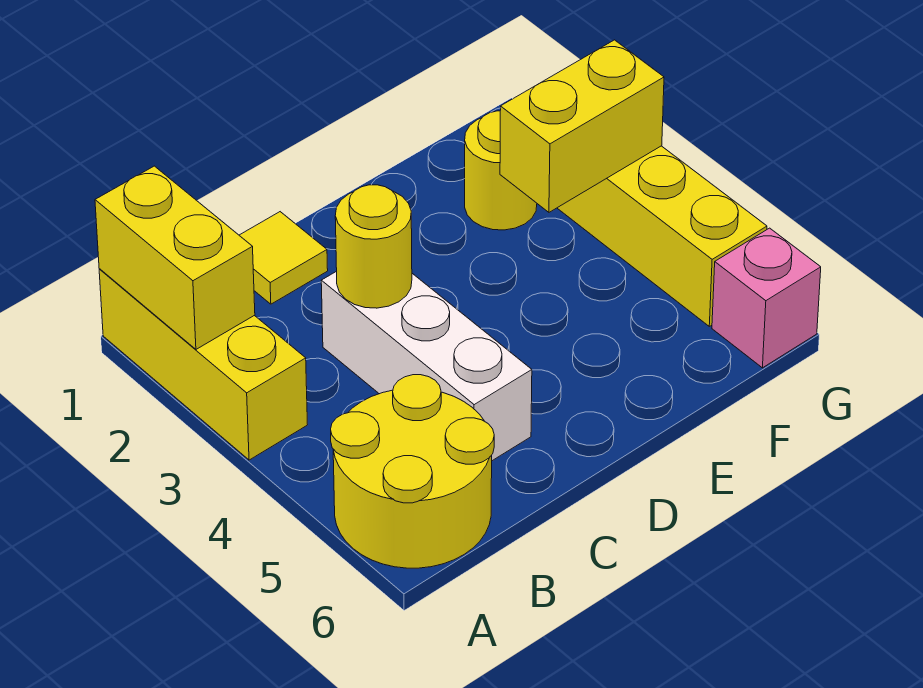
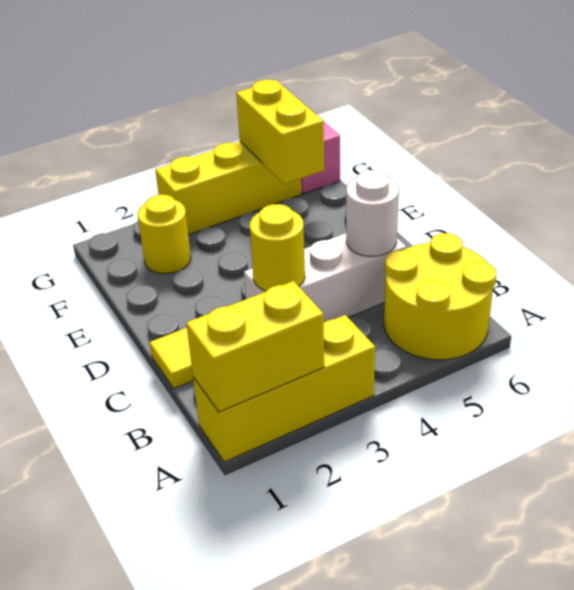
none -> white 1x1 round brick [346,170,399,257]
yellow 1x2 brick [500,40,664,212] -> yellow 1x2 brick moved to [236,80,324,184]

